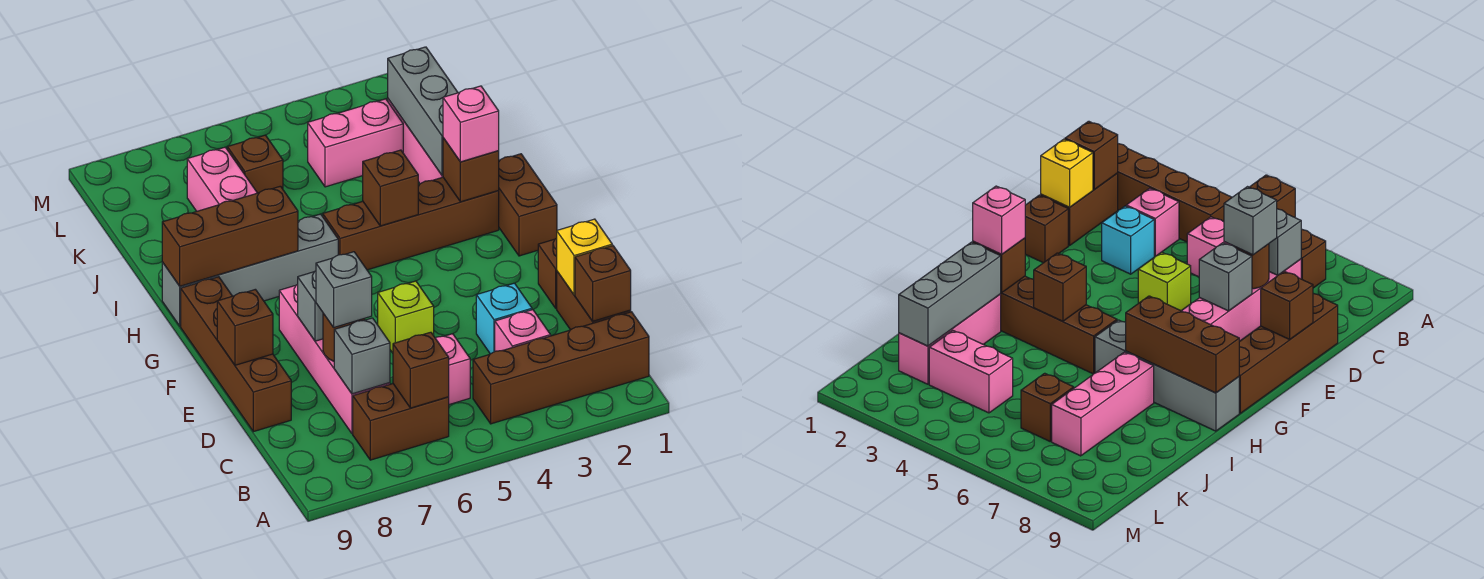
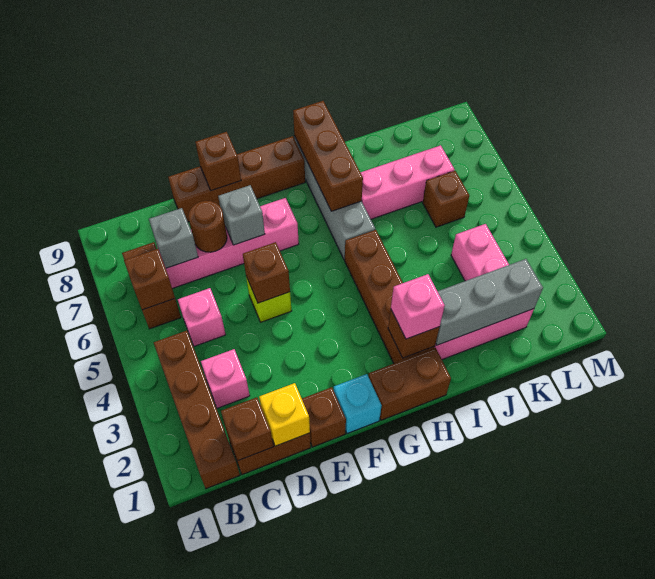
cyan 1x1 brick [476,283,532,354] -> cyan 1x1 brick moved to [334,374,382,434]
grey 1x1 brick [316,252,372,327] -> none
brown 1x1 brick [363,150,418,226] -> brown 1x1 brick moved to [243,242,290,303]

